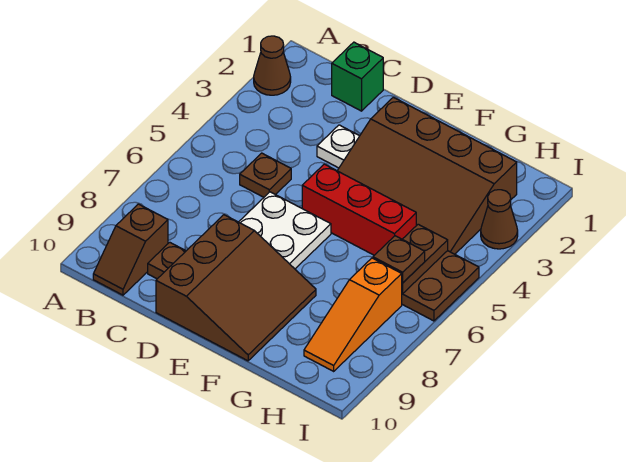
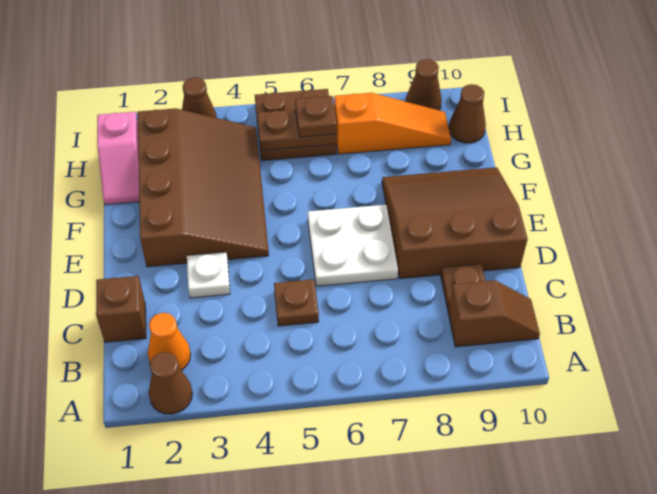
none -> orange 1x1 cone [148,313,191,370]
green 1x1 brick [332,42,383,111] -> brown 1x1 brick [96,276,146,342]
red 1x3 brick [302,164,416,255] -> none
none -> pink 1x2 slope [97,112,139,205]
none -> brown 1x1 cone [449,84,486,143]
none -> brown 1x1 cone [406,59,442,110]

